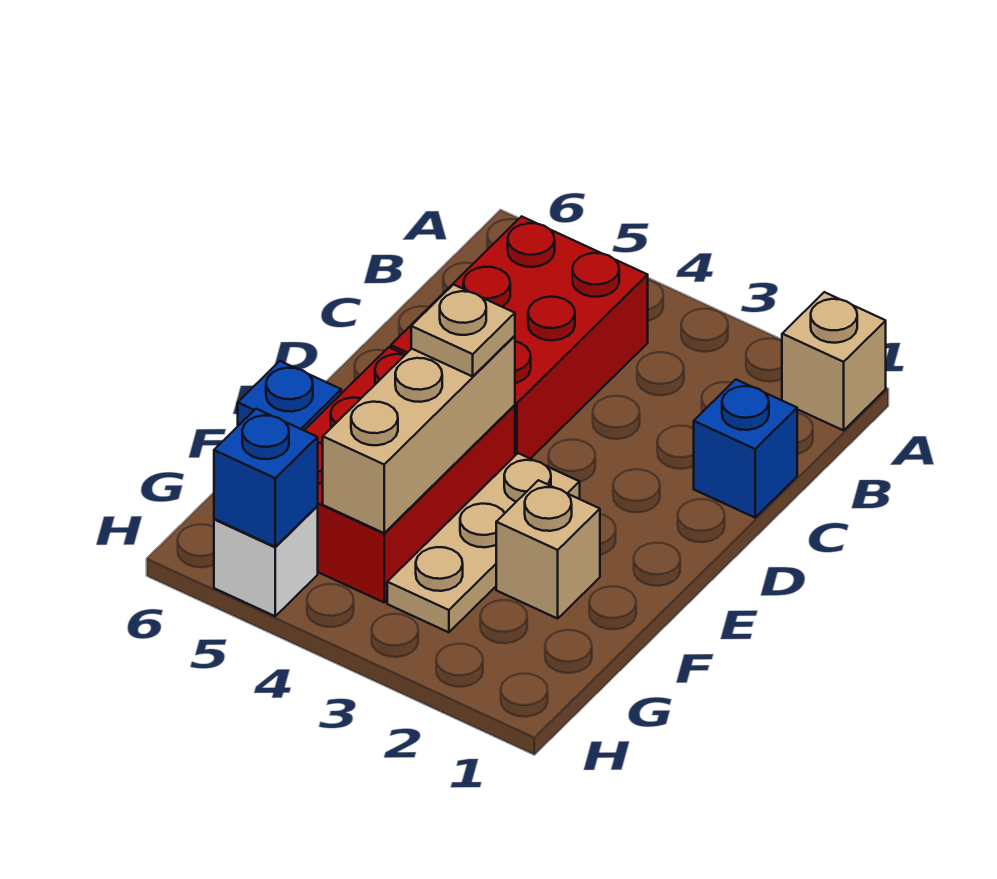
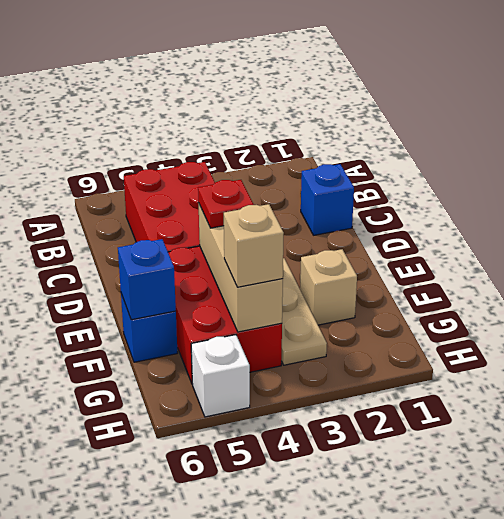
tan 1x1 brick [782,292,886,430] -> tan 1x1 brick moved to [224,204,284,287]
tan 1x1 plate [411,285,515,376] -> red 1x1 plate [198,180,254,228]
blue 1x1 brick [214,409,318,547] -> blue 1x1 brick moved to [118,239,176,320]

